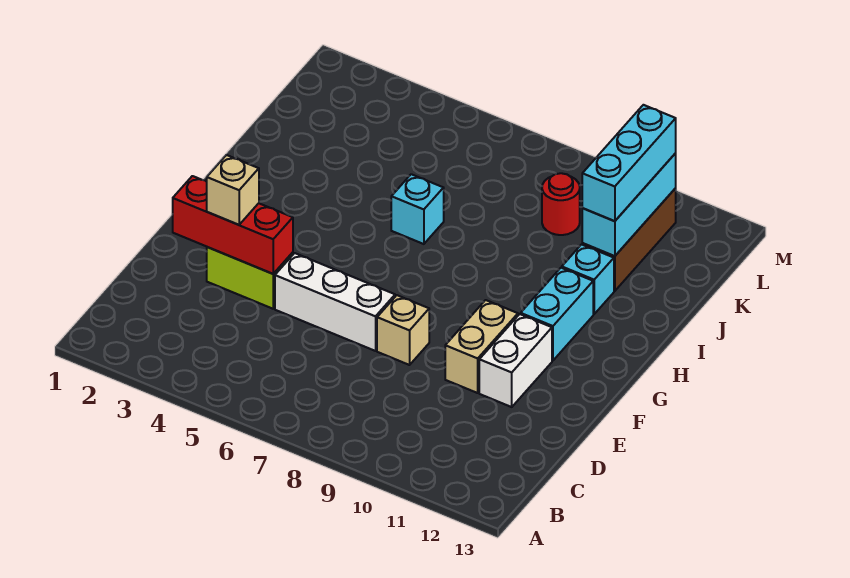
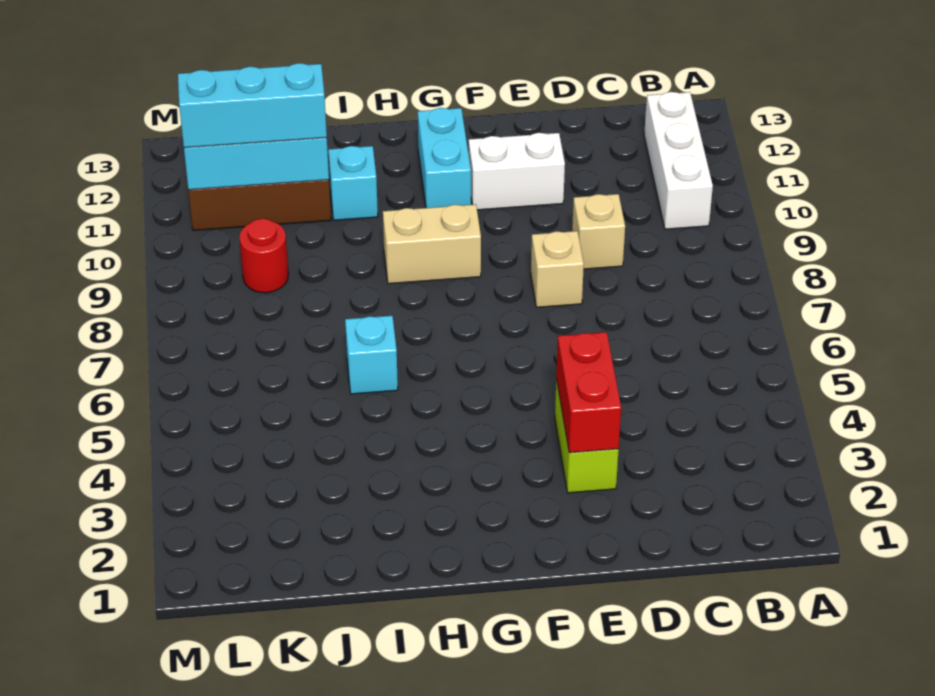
red 1x3 brick [173,176,293,274] -> red 1x2 brick [556,332,621,453]
tan 1x1 brick [207,155,259,225] -> tan 1x1 brick moved to [572,194,625,269]
white 1x3 brick [275,253,395,351] -> white 1x3 brick moved to [644,92,713,229]
tan 1x2 brick [445,300,518,393] -> tan 1x2 brick moved to [383,204,481,284]
cyan 1x2 brick [521,268,593,361] -> cyan 1x2 brick turned to [418,108,471,208]

